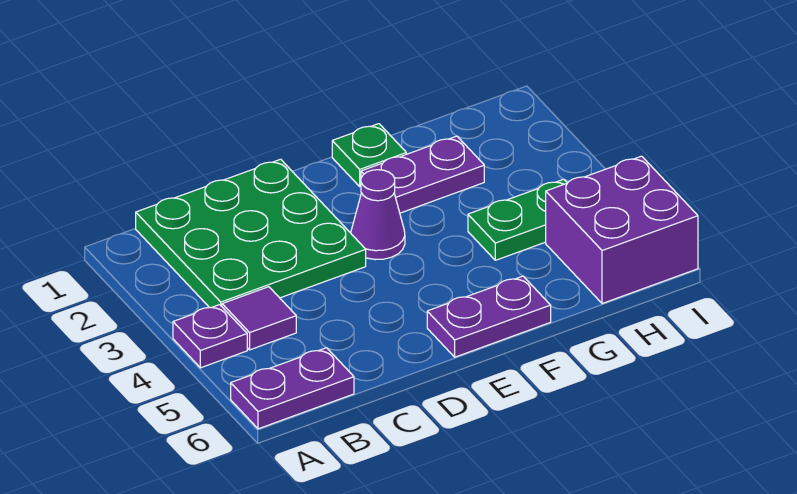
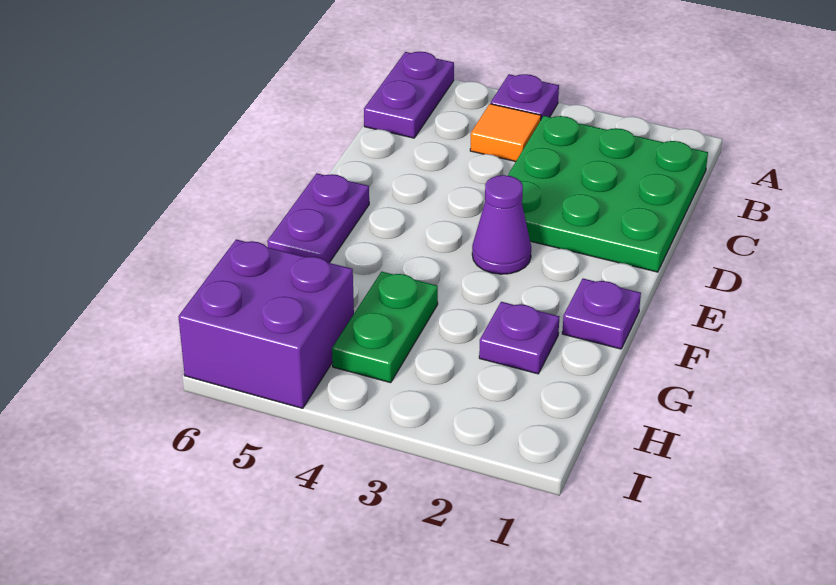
purple 1x1 tile [222,287,296,350] -> orange 1x1 tile [470,104,541,162]
green 1x1 plate [332,124,406,187] -> purple 1x1 plate [562,279,641,349]
purple 1x2 plate [361,136,484,213] -> purple 1x1 plate [479,302,559,374]

